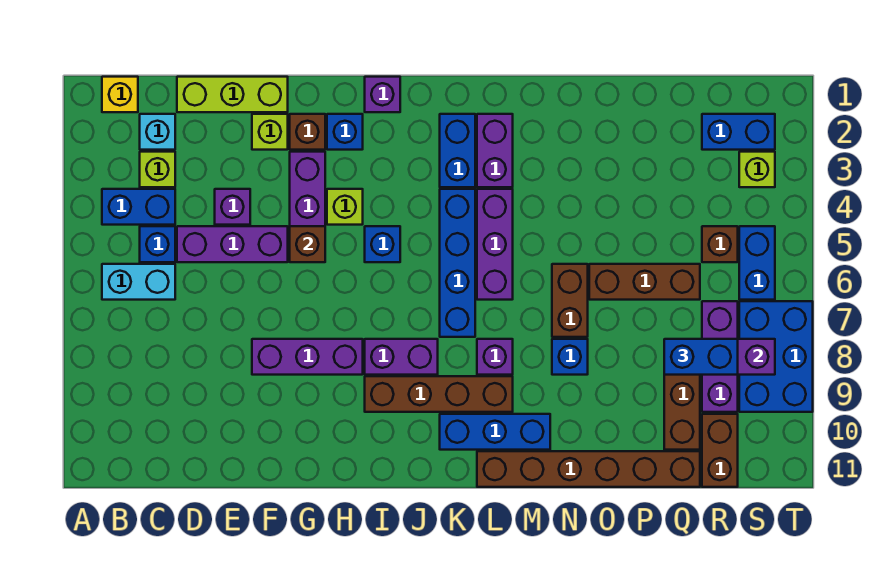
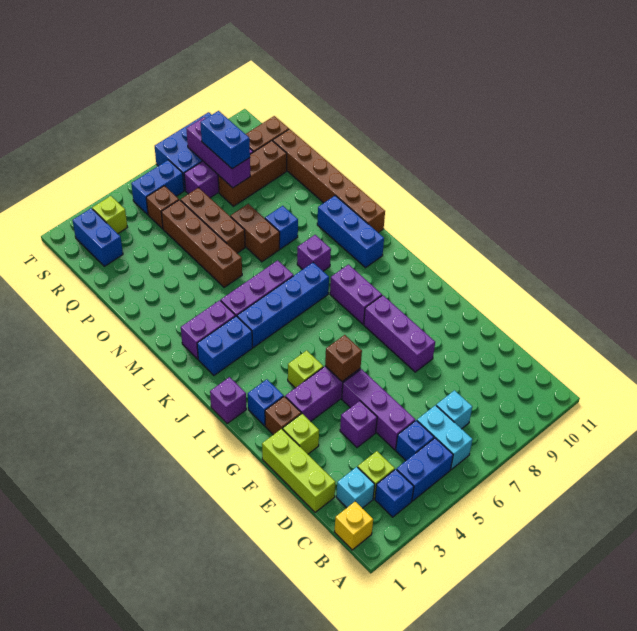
blue 1x2 brick [102,189,175,225] -> blue 1x2 brick turned to [397,438,453,501]
none -> cyan 1x1 brick [436,390,472,429]
blue 1x1 brick [365,226,400,262] -> blue 1x1 brick moved to [375,469,414,517]
brown 1x4 brick [365,376,513,412] -> brown 1x4 brick moved to [161,200,242,287]
brown 1x2 brick [552,264,588,337] -> brown 1x2 brick turned to [231,204,280,262]

